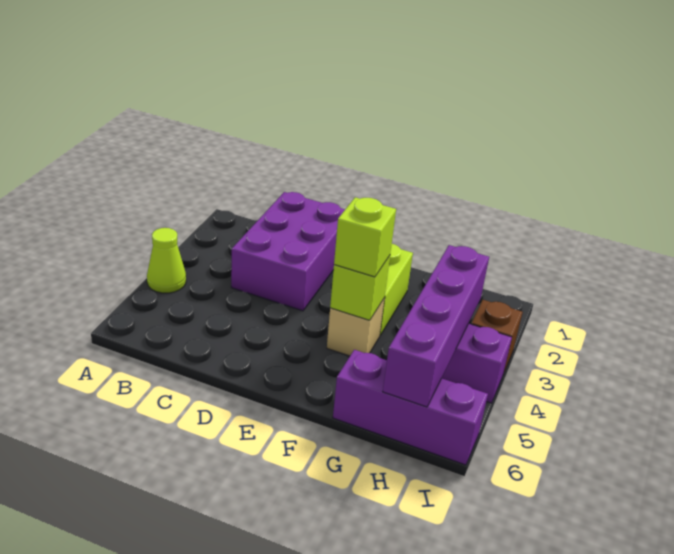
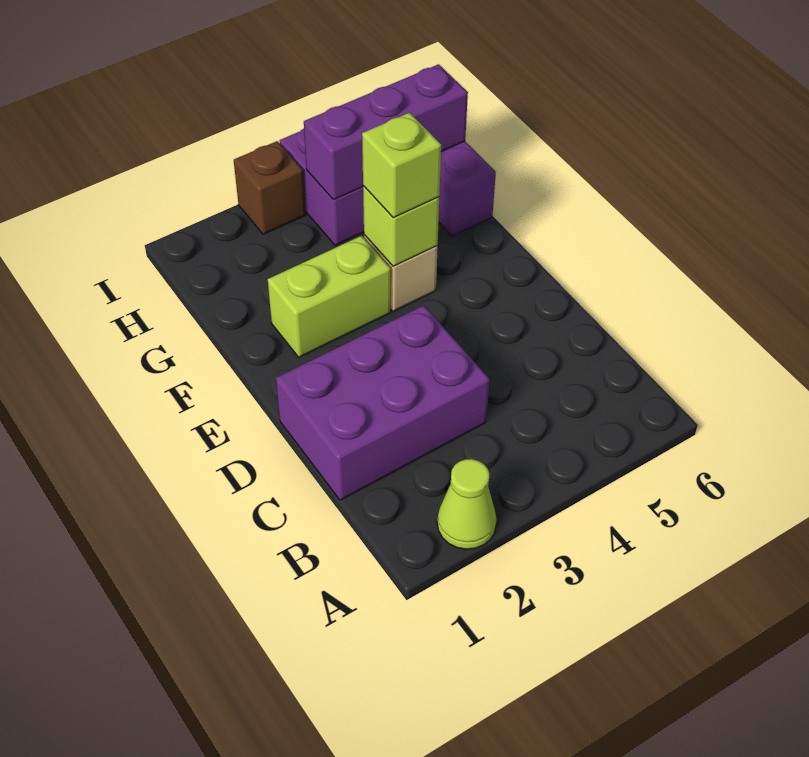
lime 1x1 cone [147,228,186,293] -> lime 1x1 cone moved to [437,459,497,549]
purple 1x4 brick [383,245,489,407] -> purple 1x3 brick [304,64,468,200]

